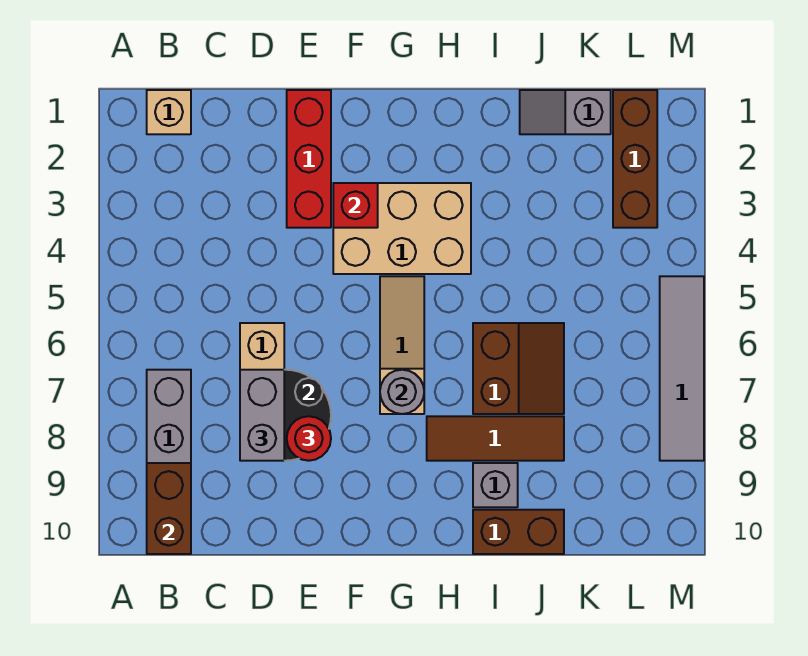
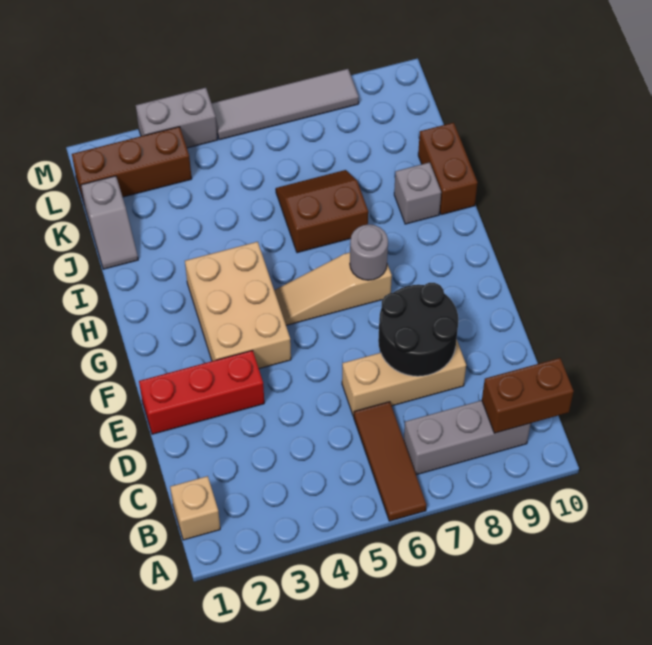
grey 1x2 brick [240,370,284,461] -> grey 1x2 brick moved to [136,88,217,148]
red 1x1 round brick [287,416,331,461] -> none
red 1x1 brick [333,183,378,228] -> none
brown 1x3 tile [427,416,564,461] -> brown 1x3 tile moved to [354,402,426,521]

